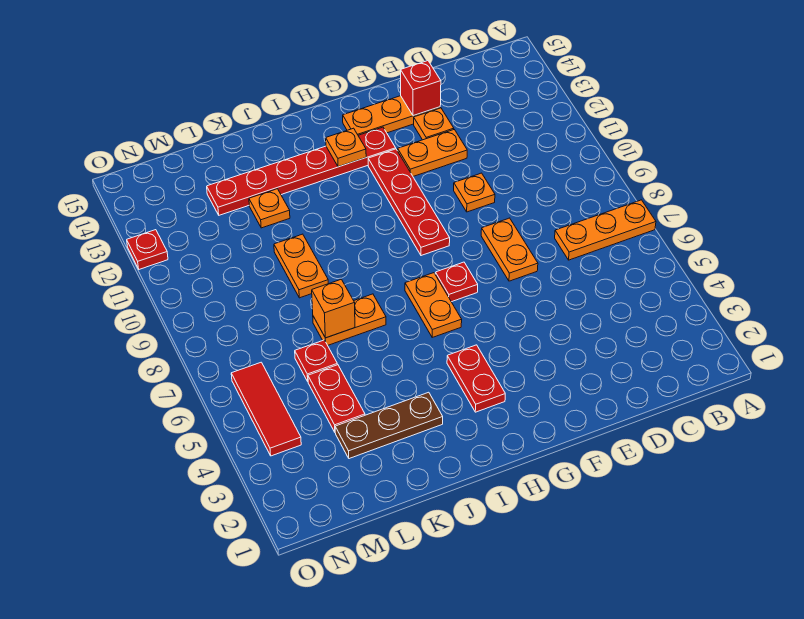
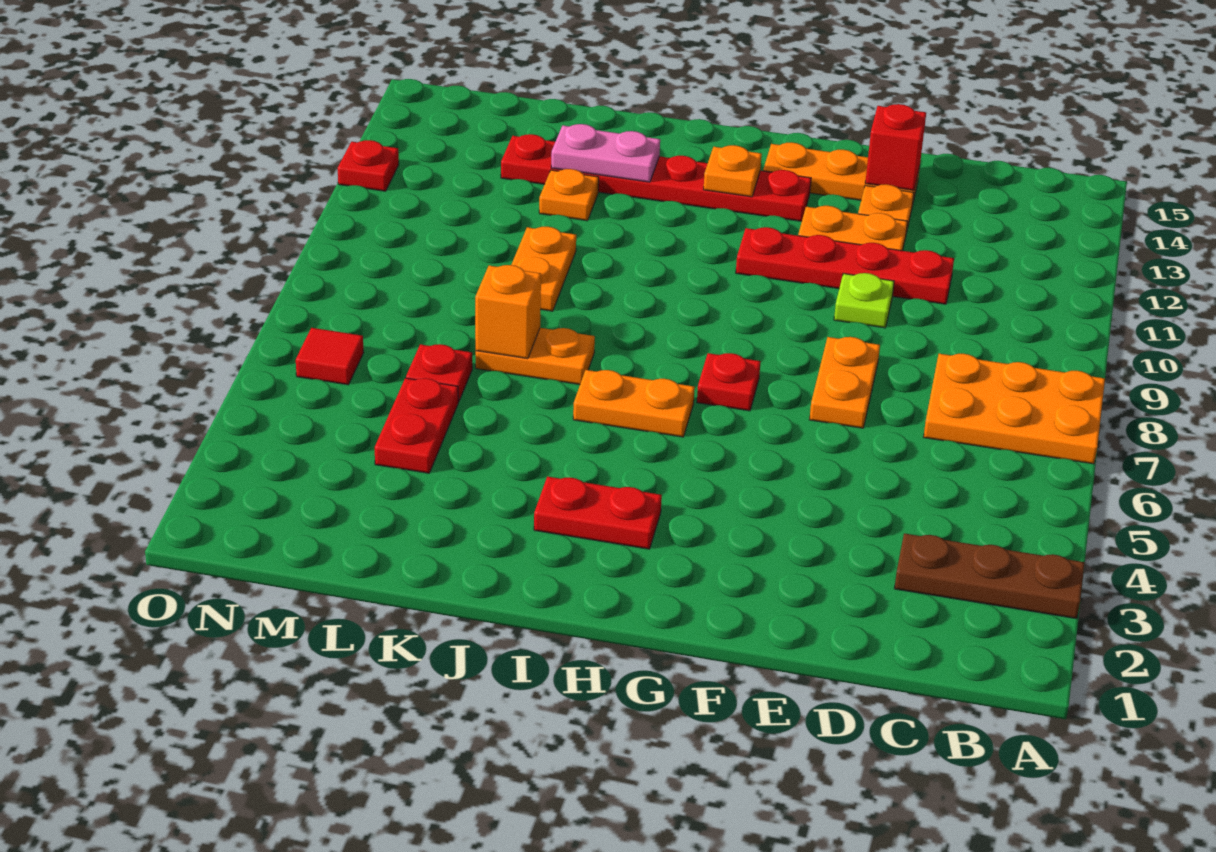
orange 1x3 plate [555,200,656,260] -> orange 2x3 plate [924,354,1105,464]
orange 1x1 plate [454,173,495,212] -> lime 1x1 plate [834,273,894,328]
red 1x4 plate [368,149,450,256] -> red 1x4 plate turned to [736,227,954,304]
red 1x2 plate [447,345,505,412] -> red 1x2 plate turned to [534,477,662,549]
orange 1x2 plate [405,273,462,337] -> orange 1x2 plate turned to [573,370,695,437]
brown 1x3 plate [335,392,443,459] -> brown 1x3 plate moved to [894,533,1085,619]
none -> pink 1x2 plate [551,124,660,182]
red 1x3 tile [231,362,301,456] -> red 1x1 tile [296,328,364,385]

